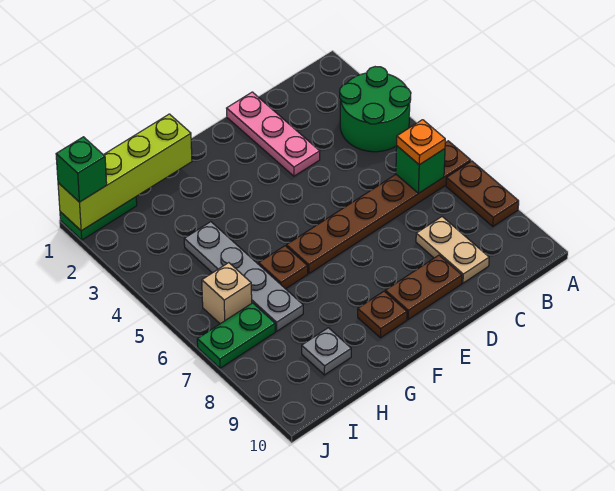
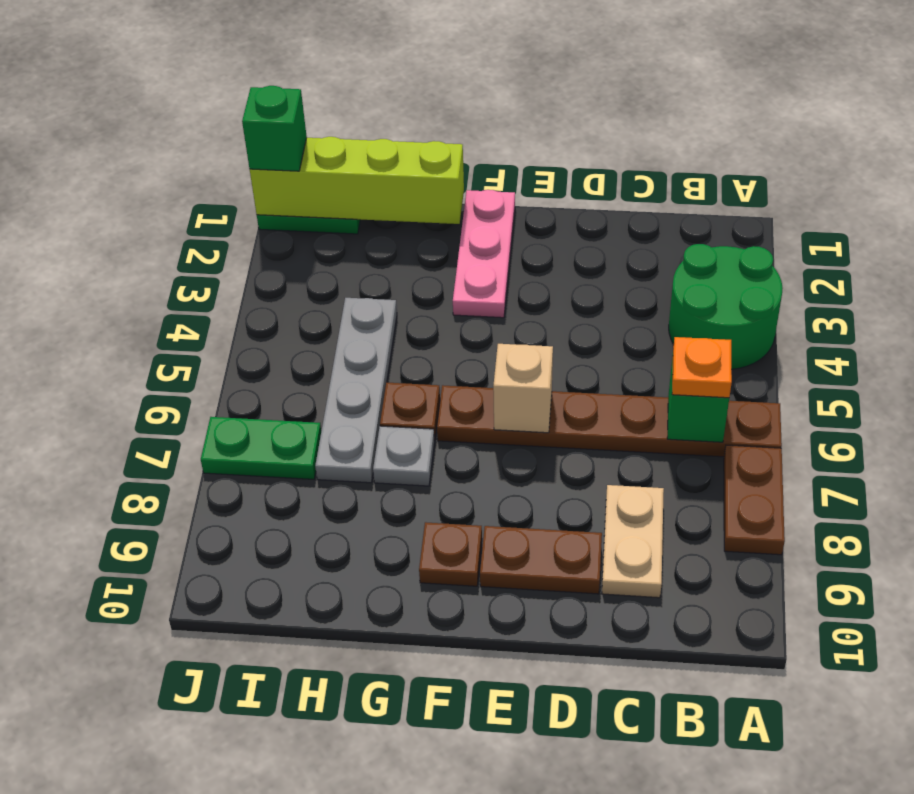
pink 1x3 plate [227,92,320,176] -> pink 1x3 plate moved to [453,190,515,318]
grey 1x1 plate [302,328,351,375] -> grey 1x1 plate moved to [373,426,435,486]
tan 1x1 brick [202,263,252,324] -> tan 1x1 brick moved to [493,344,553,433]

